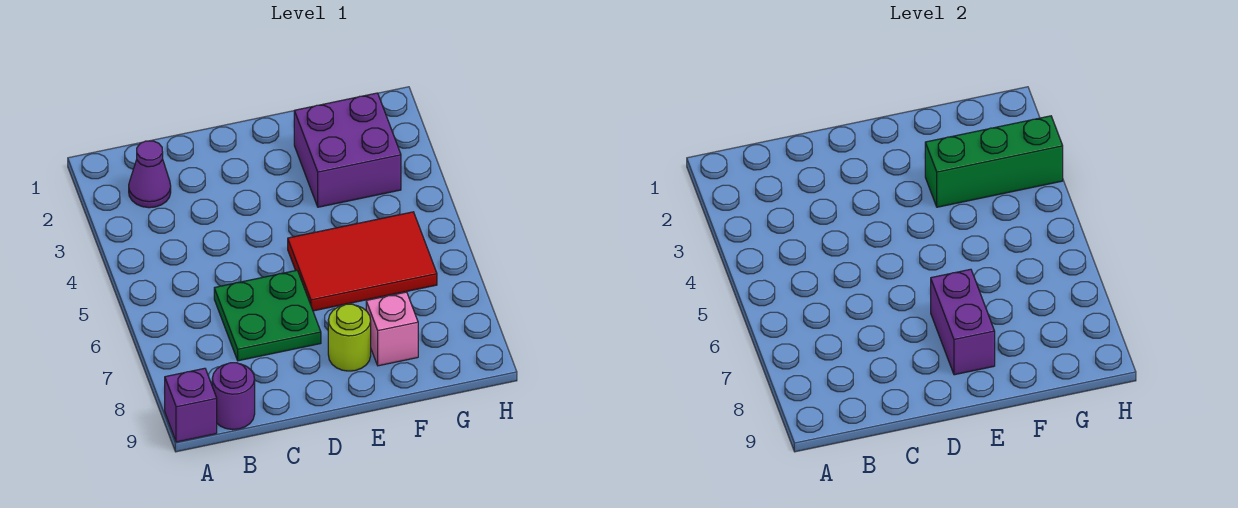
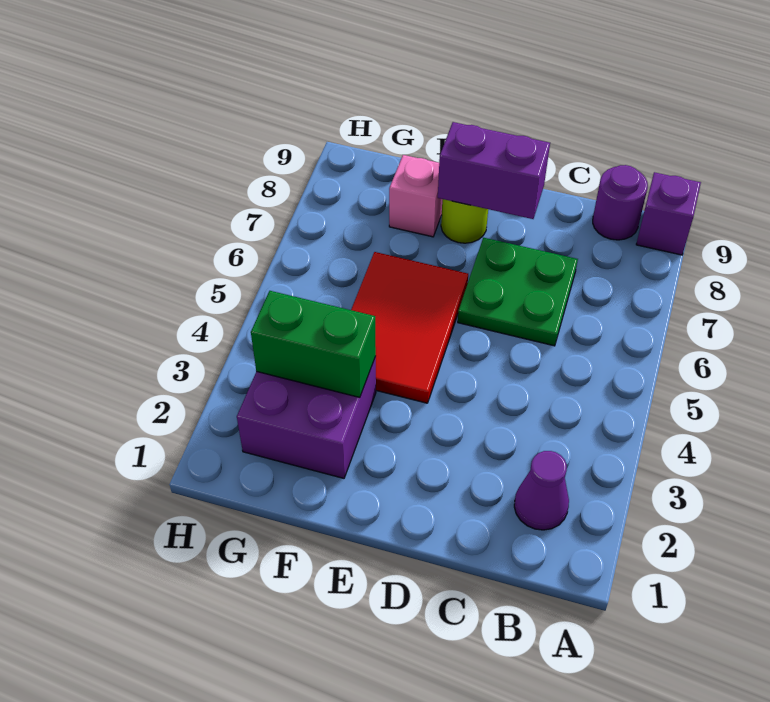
red 2x3 tile [288,212,437,311] -> red 2x3 tile turned to [351,252,468,403]
purple 1x2 brick [931,269,995,375] -> purple 1x2 brick turned to [438,122,550,219]
green 1x3 brick [925,116,1063,207] -> green 1x2 brick [251,291,376,397]

